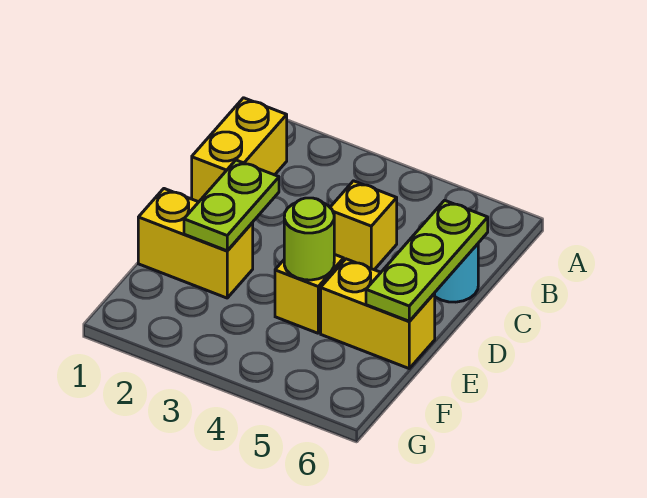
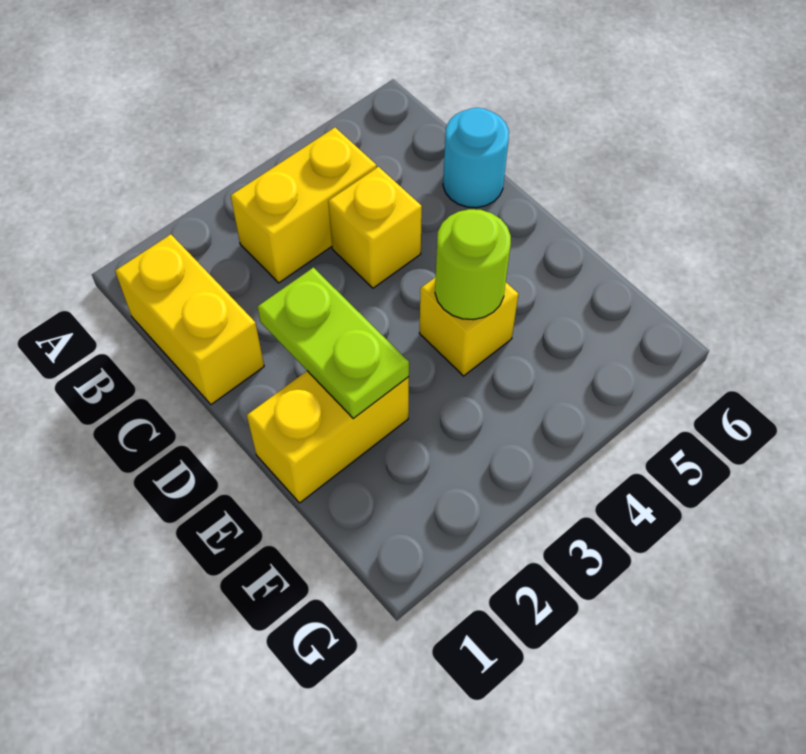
lime 1x3 plate [366,200,488,321] -> none
yellow 1x2 brick [321,259,435,368] -> yellow 1x2 brick moved to [231,128,377,283]

